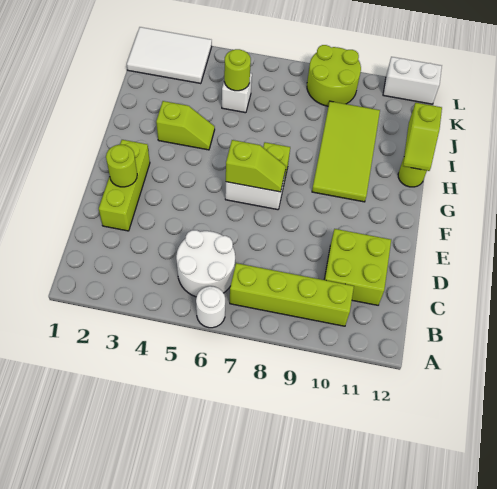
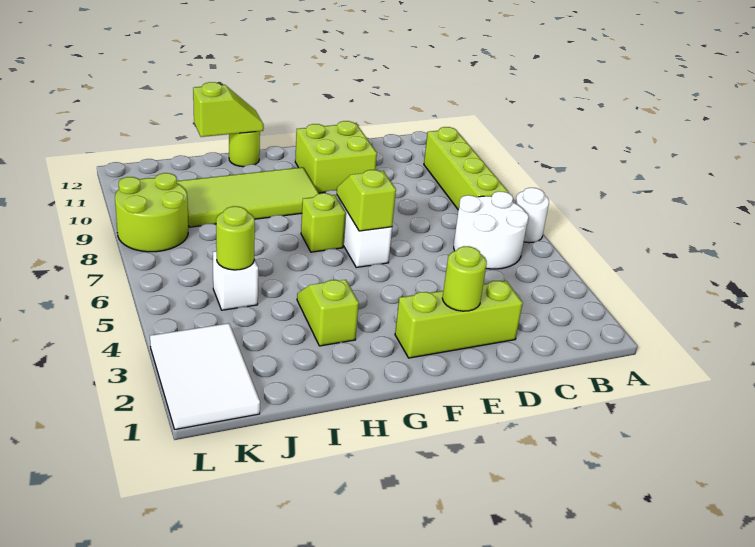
lime 2x2 brick [324,229,391,305] -> lime 2x2 brick moved to [295,121,377,193]
white 1x2 brick [383,57,442,104] -> none

